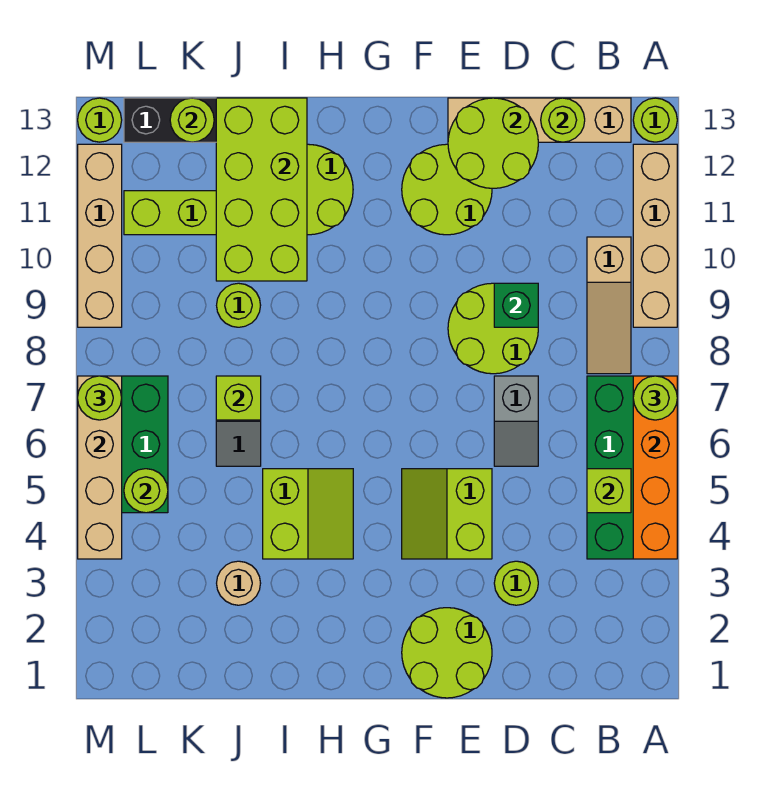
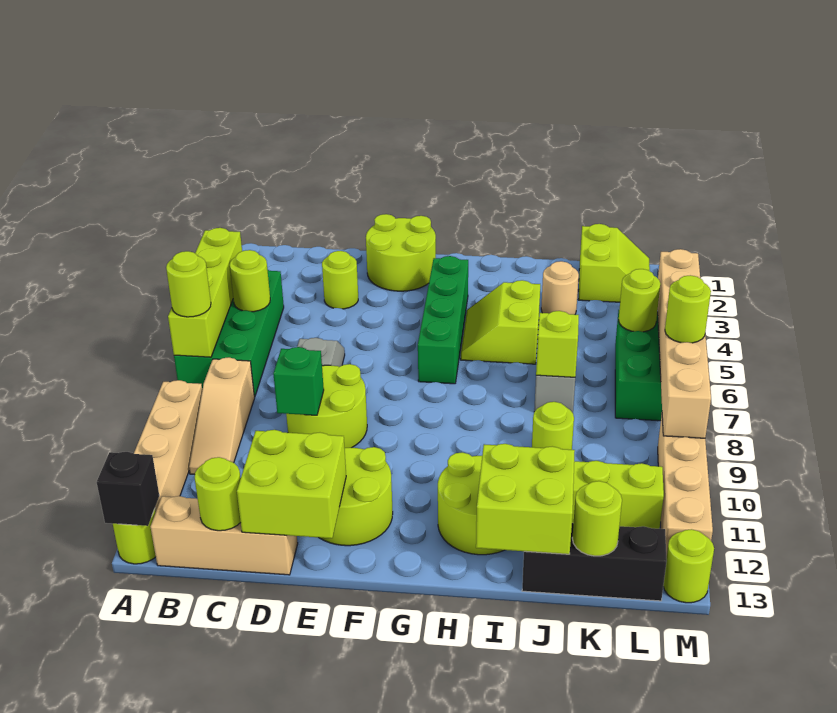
orange 1x4 brick [633,376,677,559] -> lime 1x4 brick [168,228,242,357]
none -> black 1x1 brick [97,452,159,526]
lime 1x1 brick [587,469,631,513] -> lime 1x1 round brick [230,250,270,312]
tan 1x3 slope [587,237,631,374] -> tan 1x3 slope turned to [189,357,254,475]
tan 1x4 brick [448,98,631,142] -> tan 1x3 brick [151,496,298,575]
lime 2x2 round brick [448,98,538,188] -> lime 2x2 brick [237,430,346,538]
lime 2x2 slope [402,469,492,559] -> lime 2x2 slope moved to [579,224,650,302]
none -> green 1x4 brick [418,256,468,384]
lime 2x4 brick [216,98,307,281] -> lime 2x2 brick [476,444,575,554]
tan 1x4 brick [78,376,122,559] -> tan 1x6 brick [657,249,711,438]

